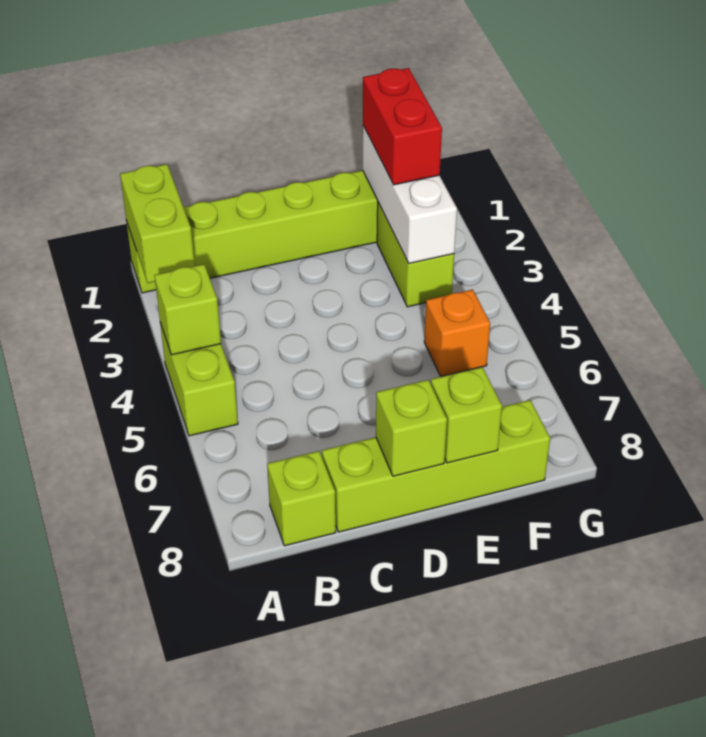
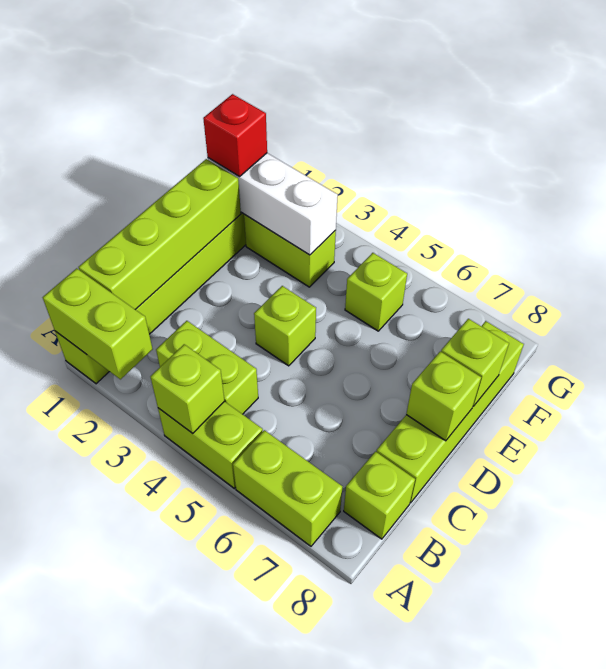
none -> lime 1x2 brick [233,430,342,546]
none -> lime 1x4 brick [79,159,241,310]
none -> lime 1x2 brick [156,321,258,414]
none -> lime 1x1 brick [254,286,316,366]
red 1x2 brick [363,68,442,185] -> red 1x1 brick [203,94,267,177]
orange 1x1 brick [424,290,490,377] -> lime 1x1 brick [345,253,407,331]

